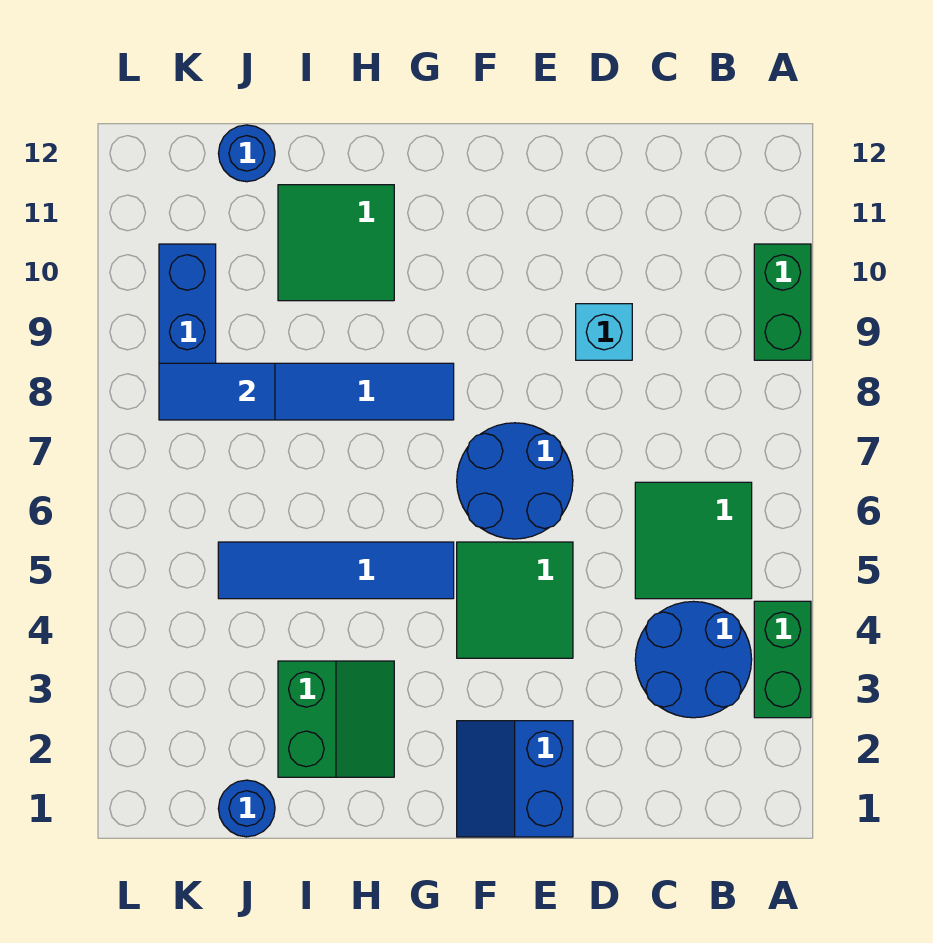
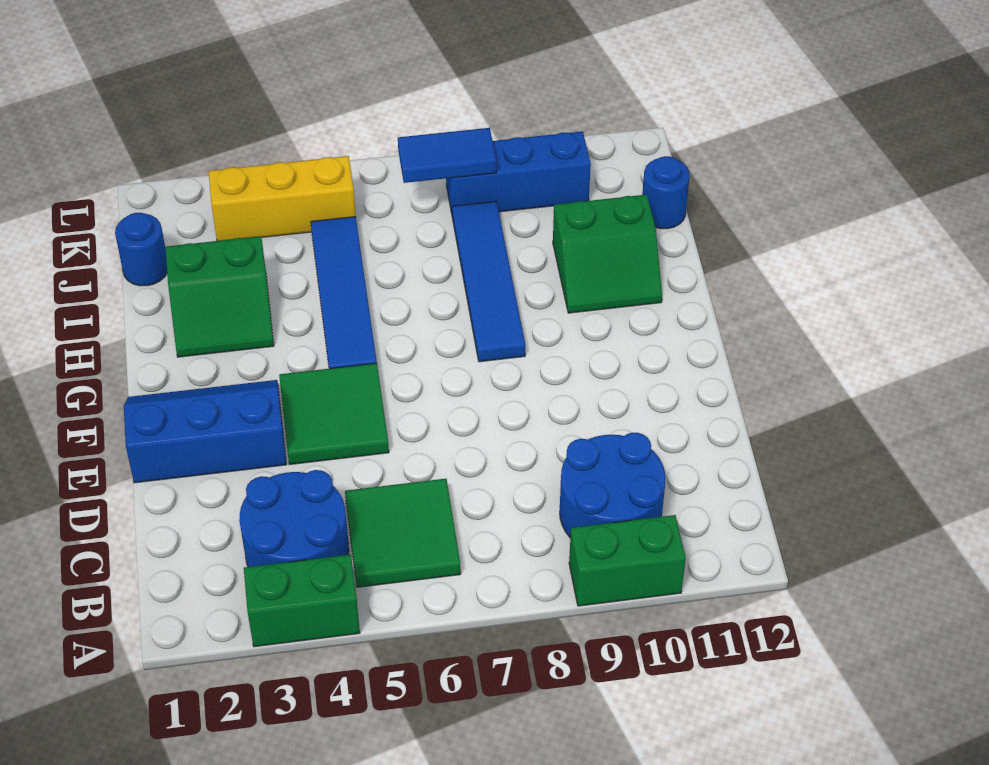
cyan 1x1 brick [576,304,632,360] -> none
blue 2x2 slope [457,721,573,837] -> blue 2x3 slope [124,380,287,483]
blue 2x2 round brick [457,423,573,539] -> blue 2x2 round brick moved to [560,433,666,537]
green 2x2 tile [278,185,394,301] -> green 2x2 slope [553,195,662,313]
blue 1x2 tile [159,363,275,420] -> blue 1x2 tile turned to [398,128,496,183]
none -> yellow 1x3 brick [208,156,356,241]

